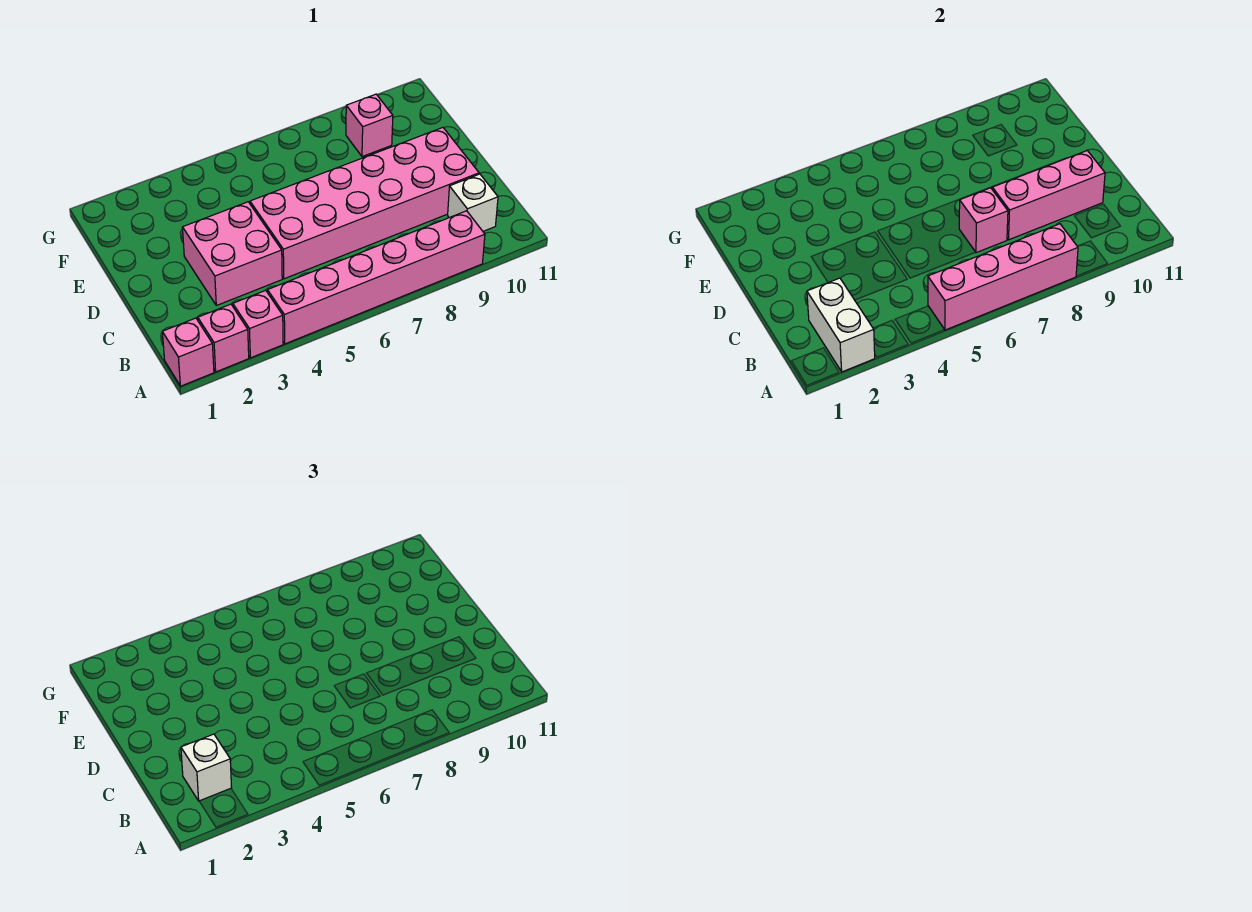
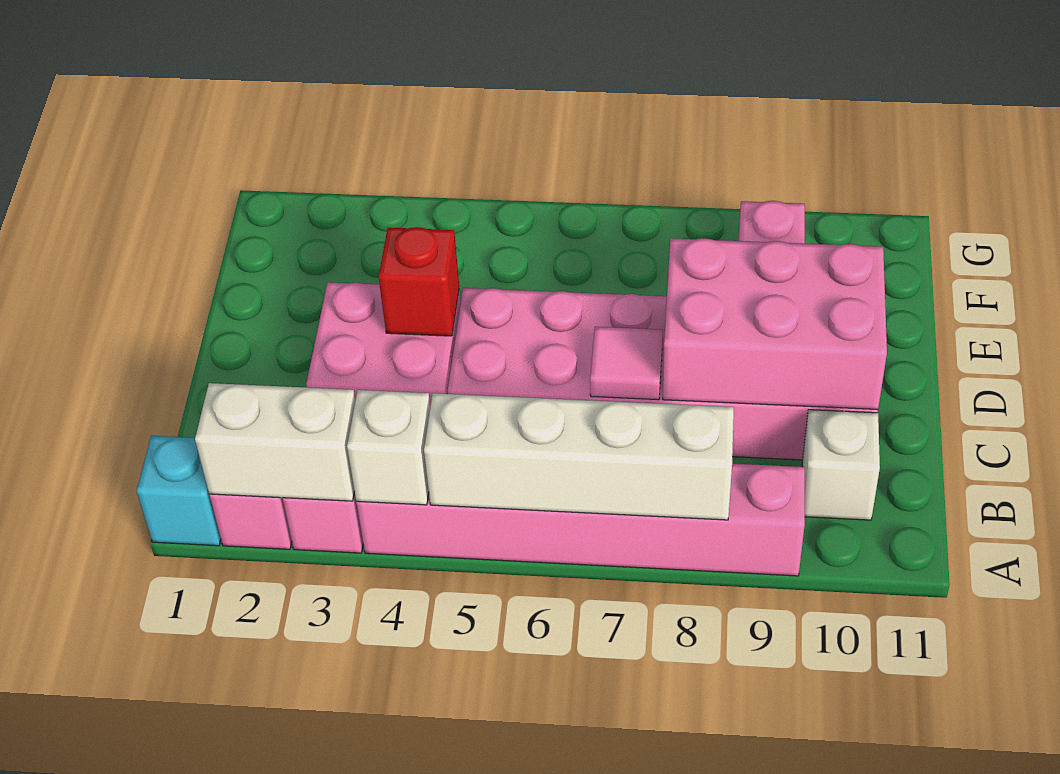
pink 1x1 brick [162,318,214,386] -> cyan 1x1 brick [137,436,221,546]
white 1x2 brick [807,278,875,372] -> white 1x2 brick turned to [195,383,355,501]
pink 1x4 brick [928,224,1078,330] -> white 1x4 brick [424,393,734,520]
white 1x1 brick [181,734,232,801] -> white 1x1 brick moved to [347,390,430,505]
pink 1x1 brick [959,188,1008,253] -> pink 1x1 tile [590,327,663,400]
pink 1x3 brick [992,151,1105,240] -> pink 2x3 brick [663,238,887,410]
none -> red 1x1 brick [379,227,459,336]

